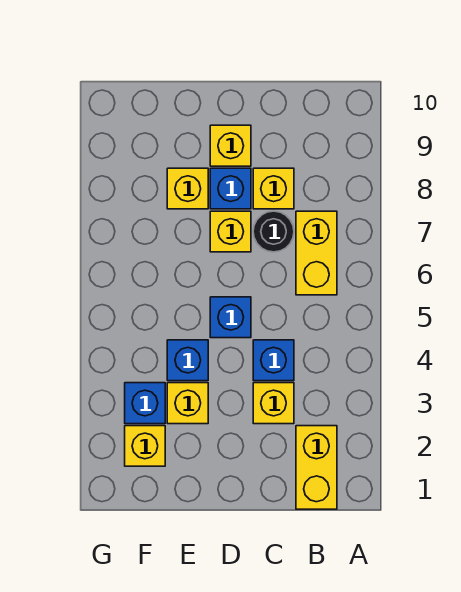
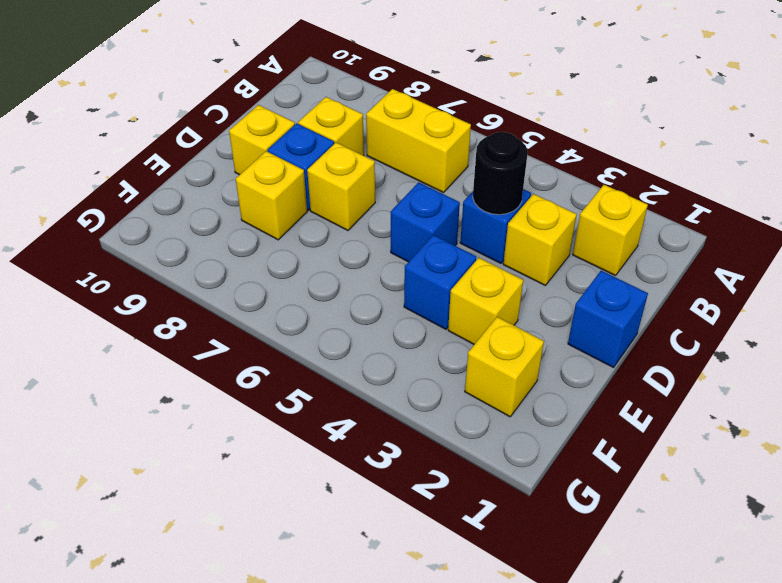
yellow 1x2 brick [296,426,337,509] -> yellow 1x1 brick [573,185,648,276]
black 1x1 round brick [253,211,294,252] -> black 1x1 round brick moved to [473,132,528,215]
blue 1x1 brick [125,383,165,424] -> blue 1x1 brick moved to [568,271,648,368]

